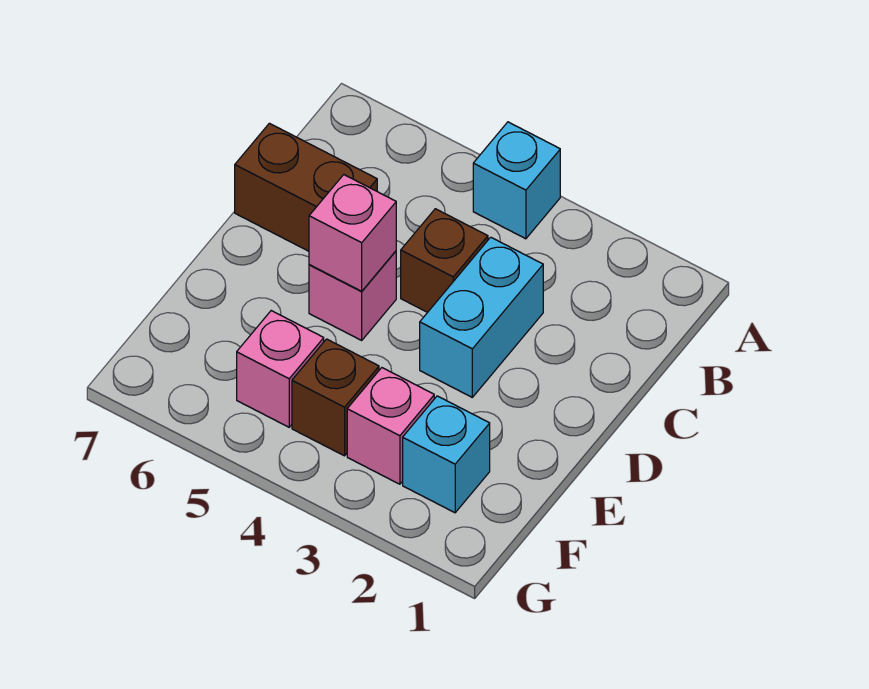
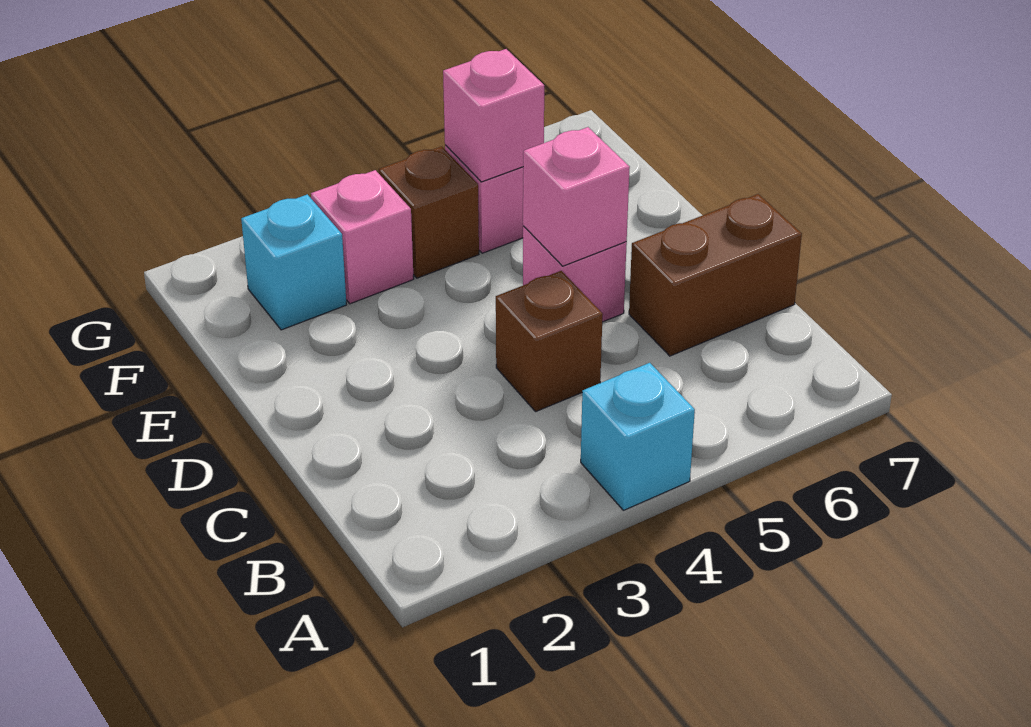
cyan 1x2 brick [420,237,543,397] -> none
none -> pink 1x1 brick [443,49,544,182]

